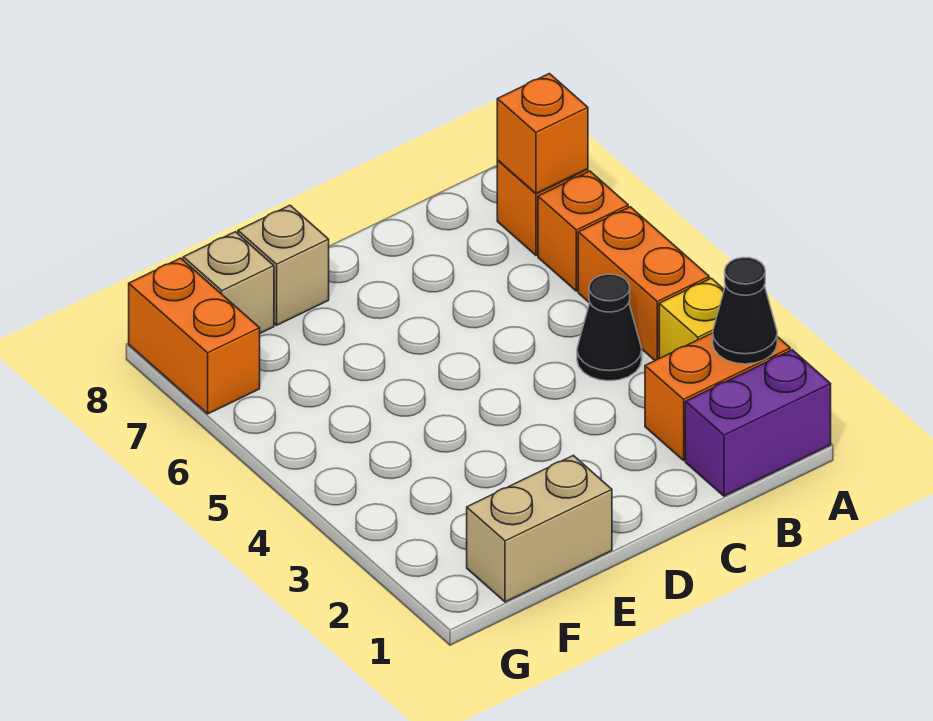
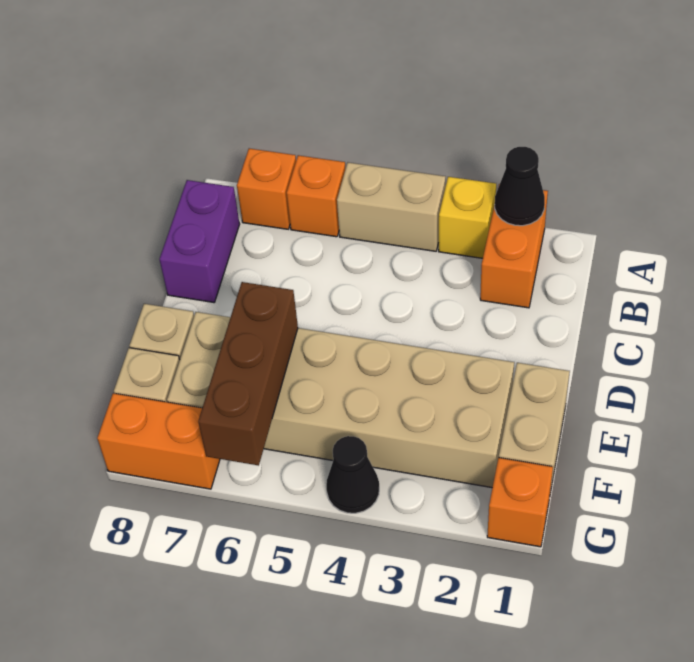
purple 1x2 brick [685,350,831,496] -> purple 1x2 brick moved to [159,180,240,302]
orange 1x2 brick [578,207,709,360] -> tan 1x2 brick [337,162,445,251]
orange 1x1 brick [497,74,588,193] -> orange 1x1 brick moved to [487,458,553,547]
black 1x1 cone [577,274,642,381] -> black 1x1 cone moved to [326,436,379,513]
none -> tan 2x6 brick [167,312,514,488]
none -> brown 1x3 brick [198,282,298,466]

